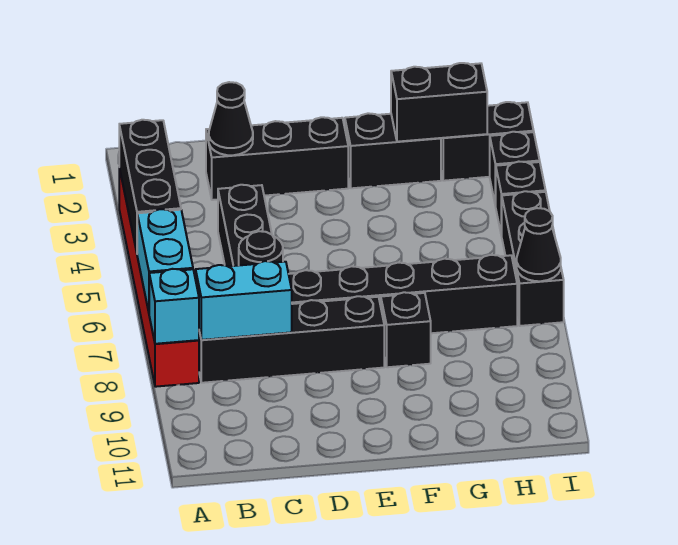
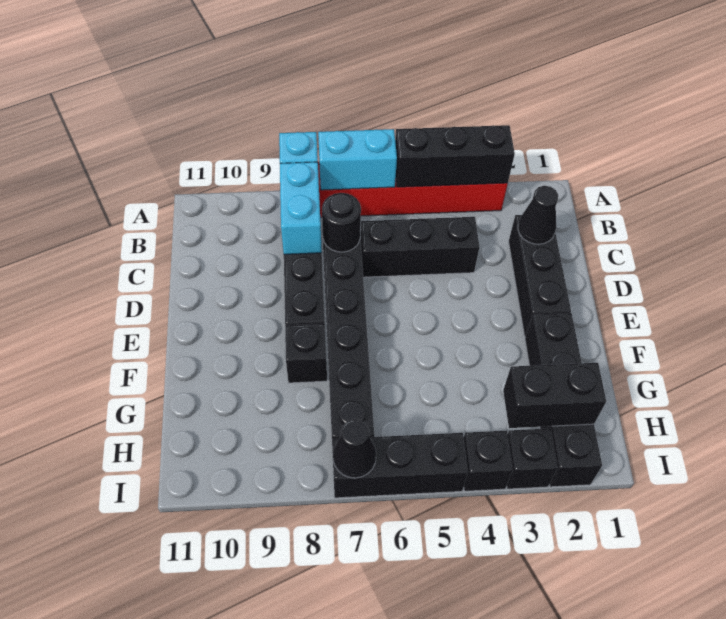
black 1x2 brick [391,63,487,142] -> black 1x2 brick turned to [503,363,606,428]

